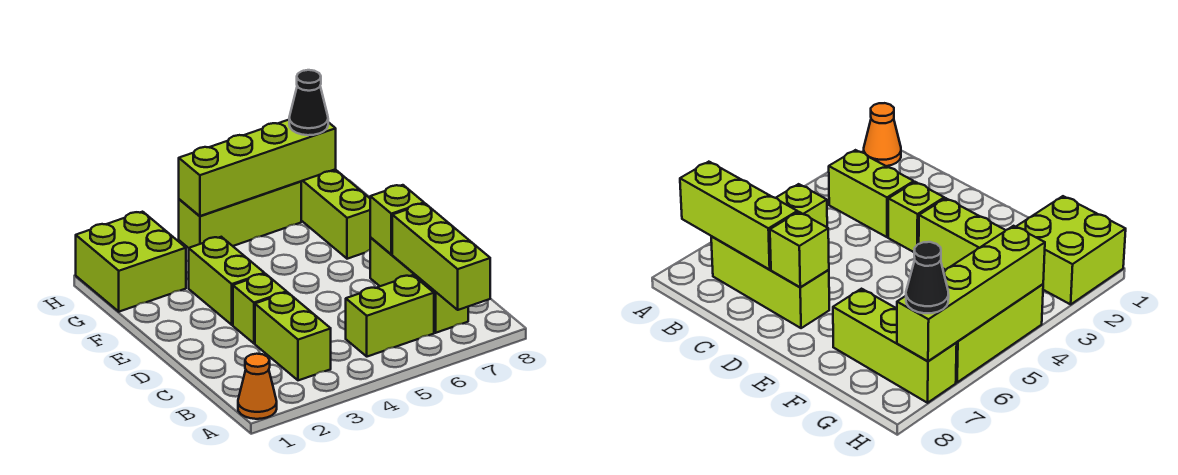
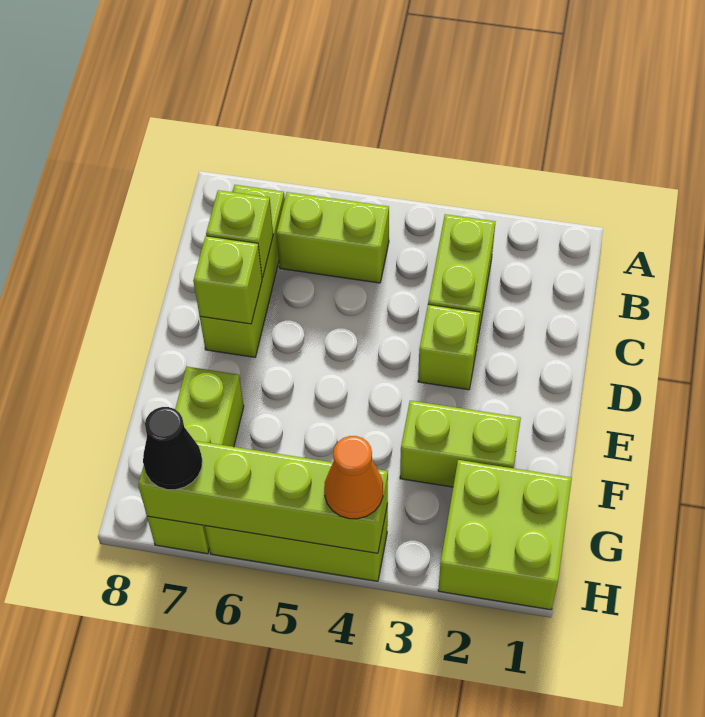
orange 1x1 cone [238,354,277,419] -> orange 1x1 cone moved to [324,436,383,519]
lime 1x3 brick [392,204,490,310] -> lime 1x1 brick [206,190,273,278]
lime 1x2 brick [189,237,264,325] -> lime 1x2 brick turned to [400,401,521,487]

